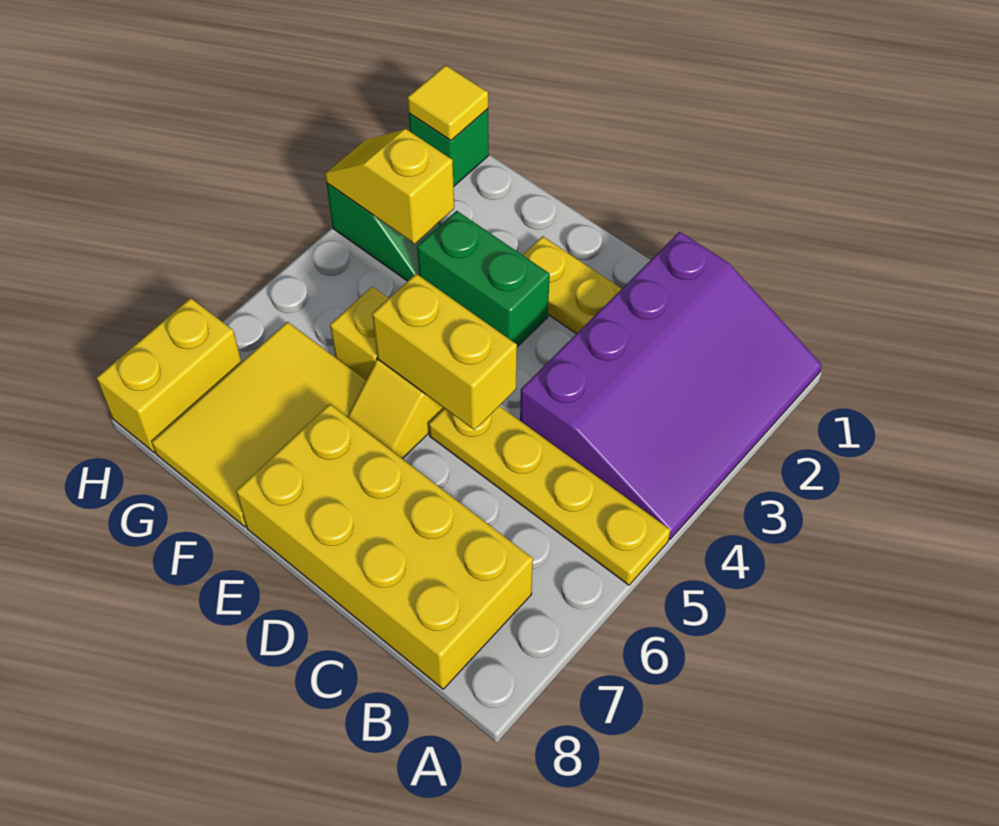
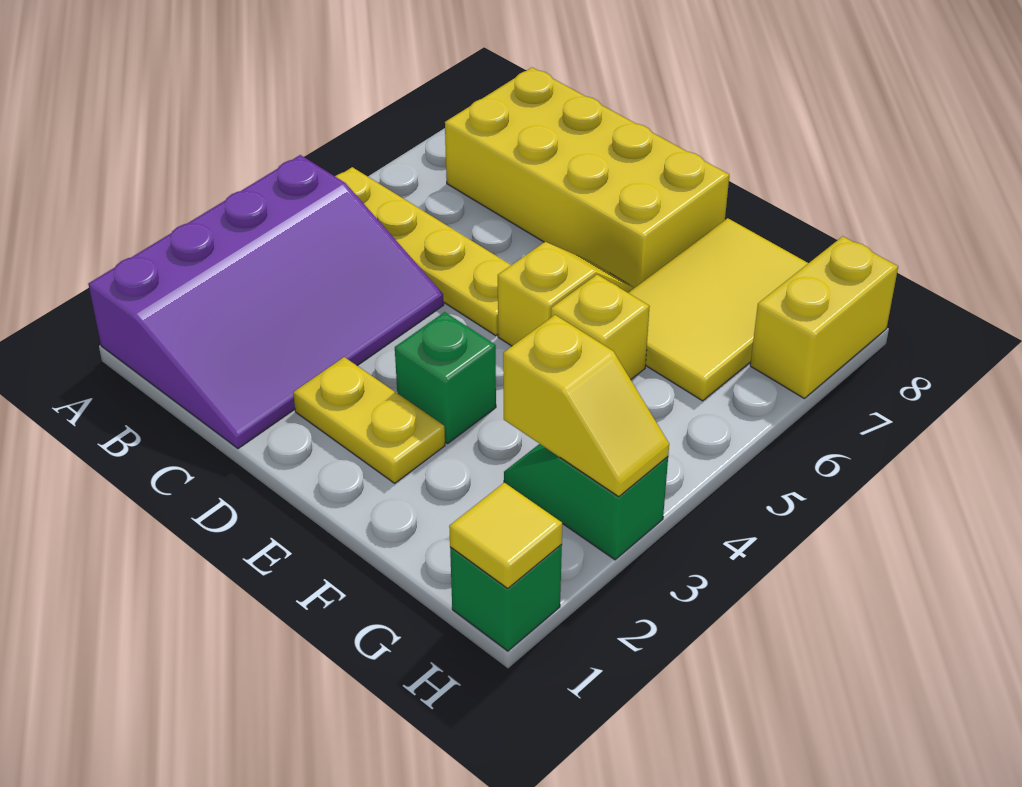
purple 3x4 slope [520,232,822,539] -> purple 3x4 slope turned to [88,155,444,448]
yellow 1x2 brick [372,274,517,430] -> none
green 1x2 brick [417,211,550,347] -> green 1x1 brick [395,312,496,444]

